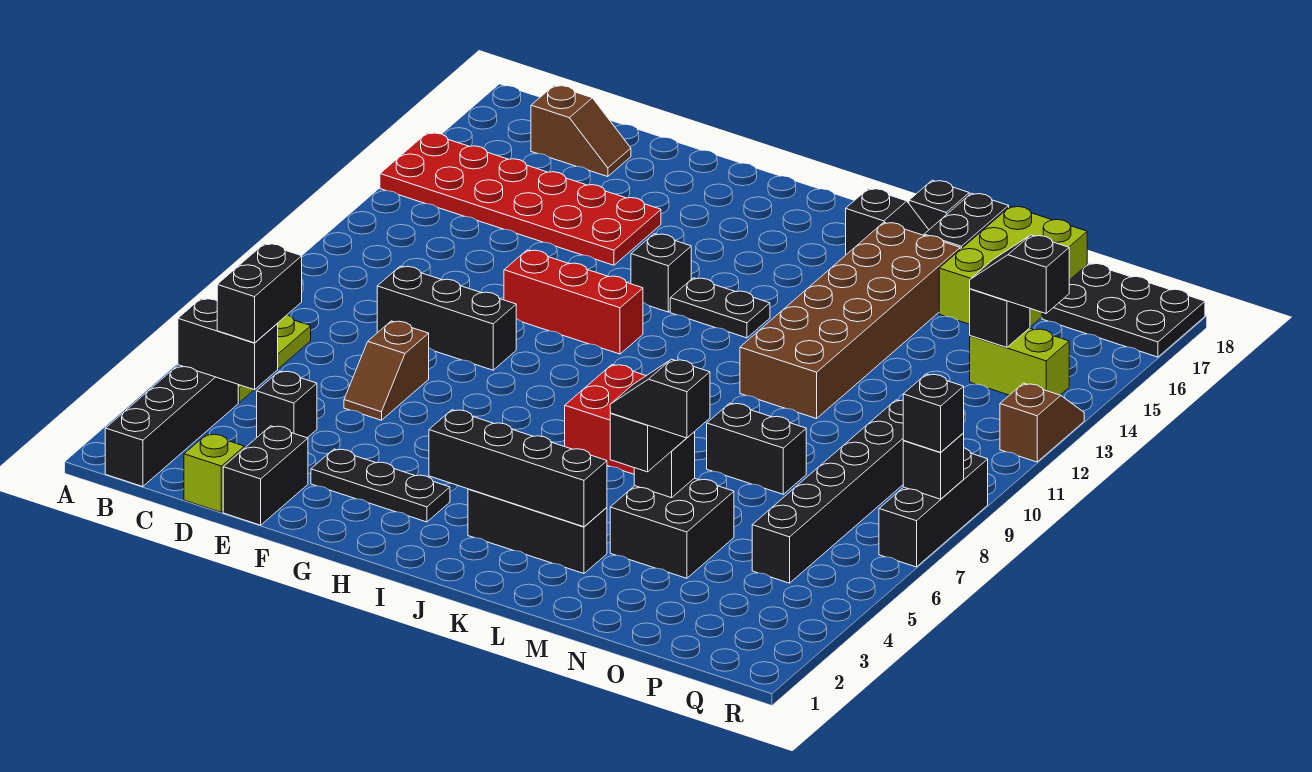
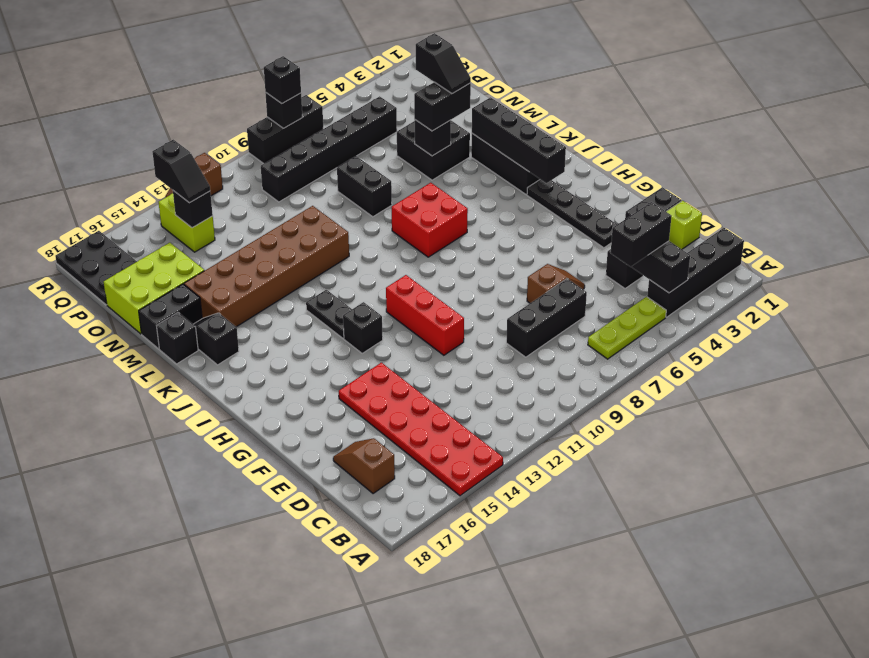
black 1x3 brick [377,266,516,370] -> black 1x3 brick turned to [506,279,587,357]
black 1x3 plate [311,449,450,522] -> black 1x4 plate [527,180,617,248]

